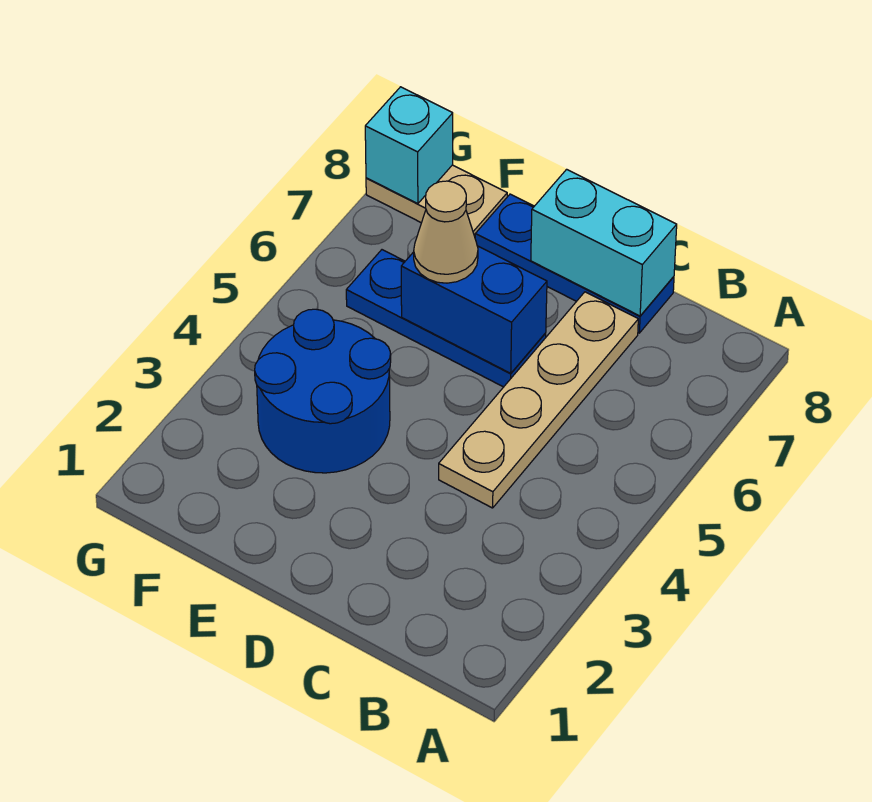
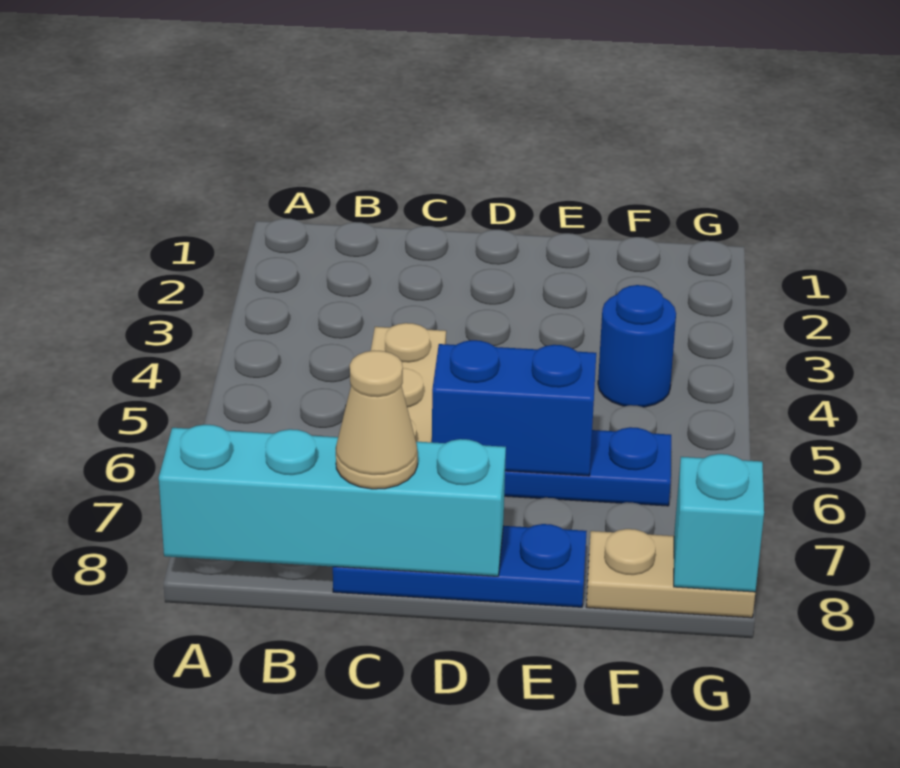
cyan 1x2 brick [531,169,677,316] -> cyan 1x4 brick [159,425,506,576]
blue 2x2 round brick [255,309,391,473] -> blue 1x1 round brick [598,285,676,407]
tan 1x1 cone [414,181,478,283] -> tan 1x1 cone moved to [336,350,418,489]

